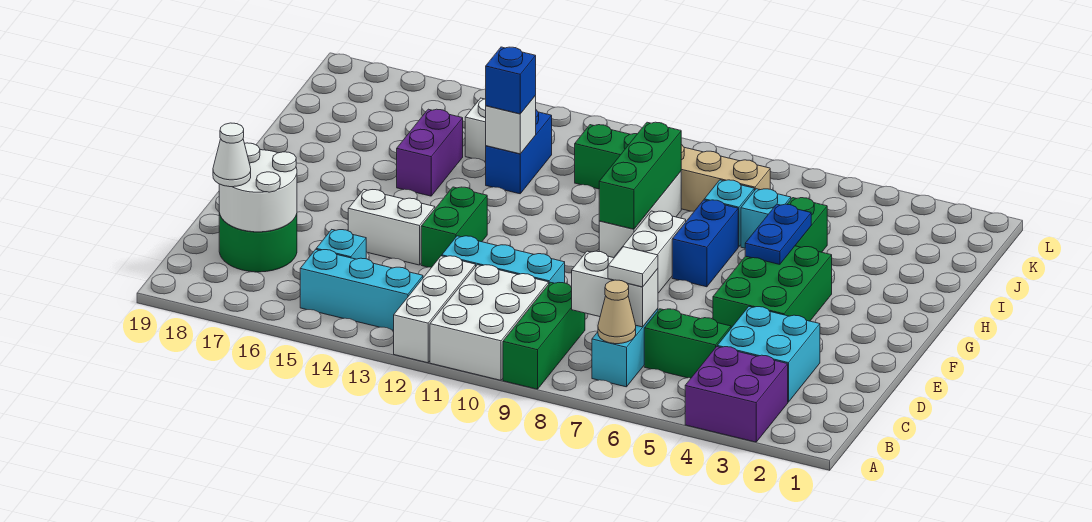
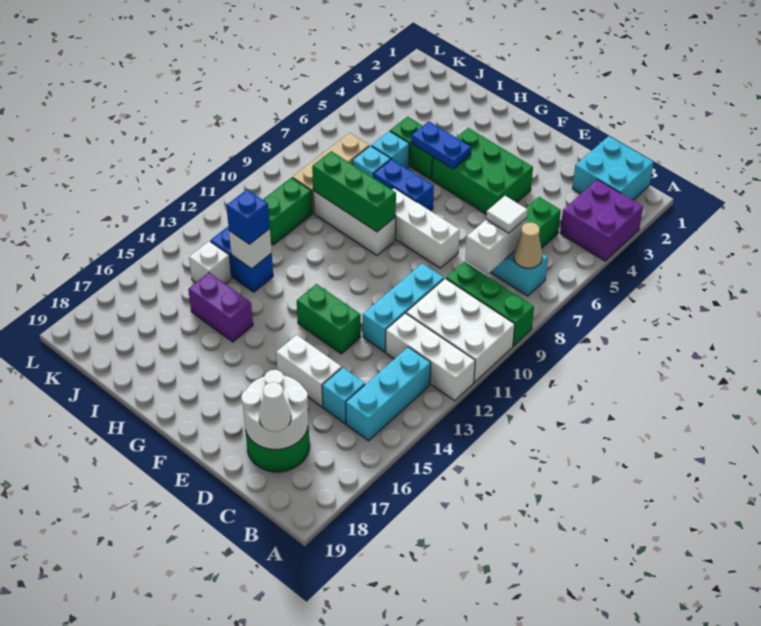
cyan 2x2 brick [717,307,820,402] -> cyan 2x2 brick moved to [572,136,653,200]
white 1x2 brick [348,190,435,265] -> white 1x2 brick turned to [276,335,342,407]

